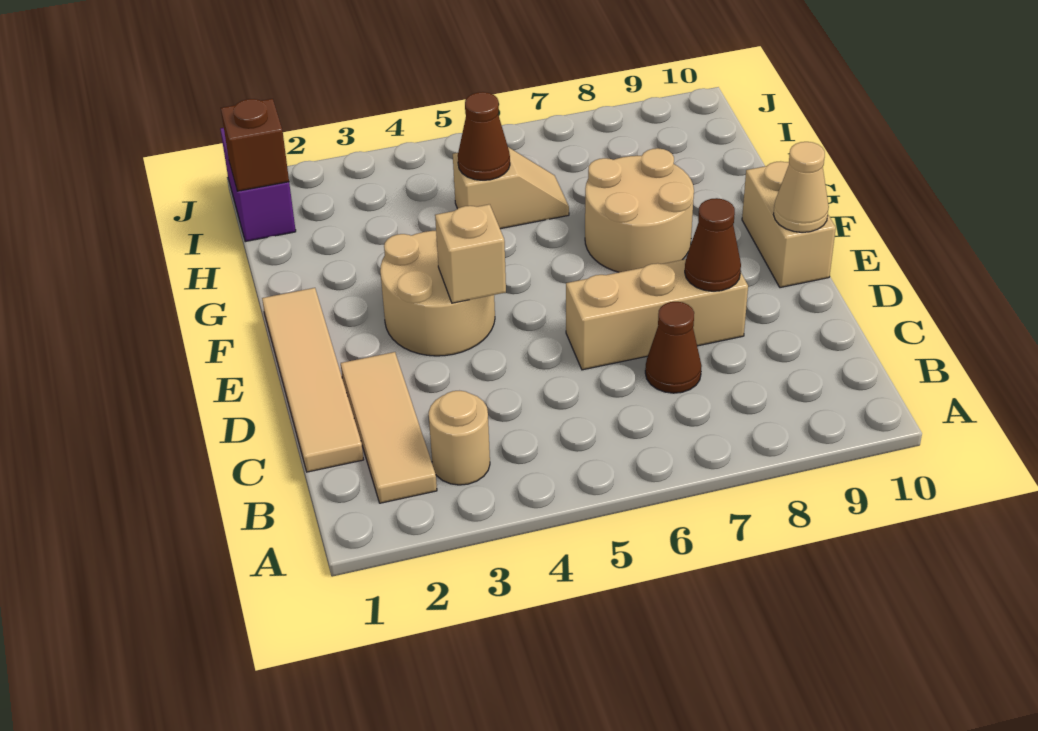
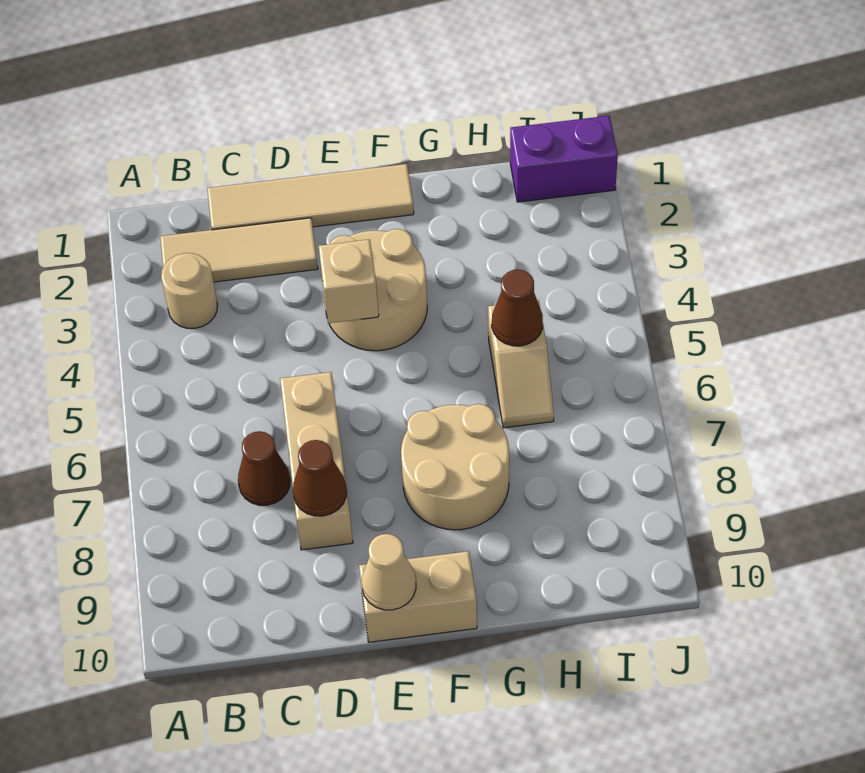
brown 1x1 brick [221,99,289,191] -> none

